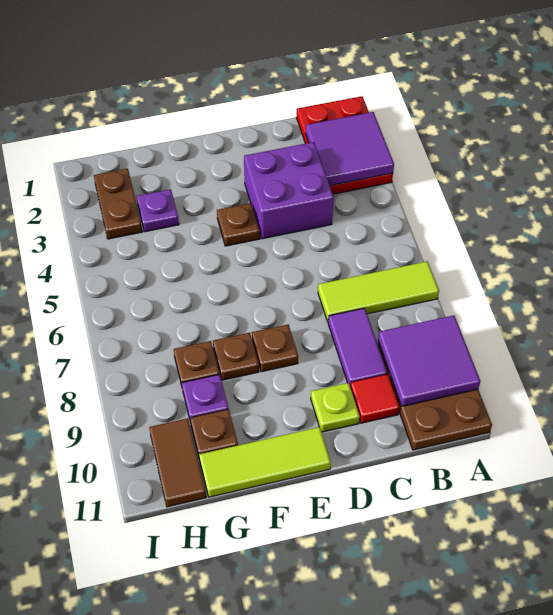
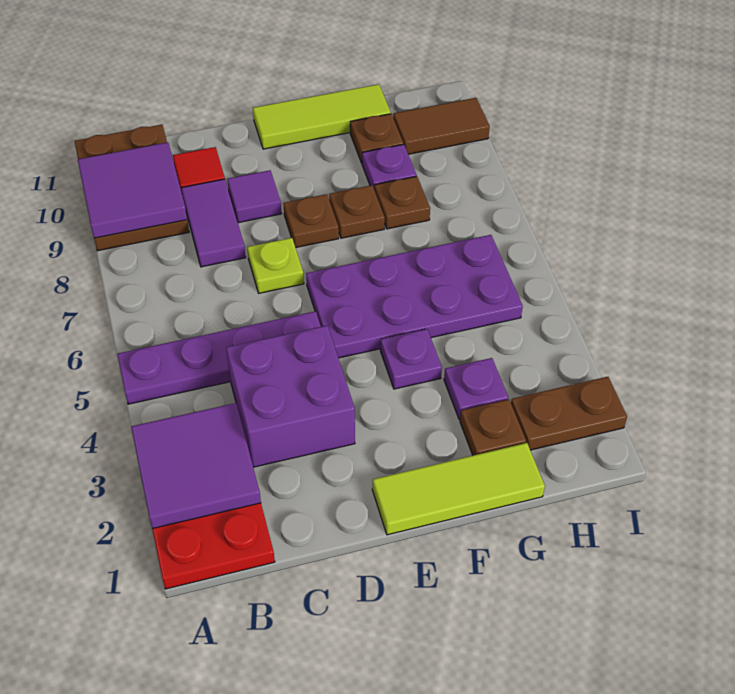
none -> purple 1x4 plate [117,311,321,404]
lime 1x3 tile [318,261,439,322] -> lime 1x3 tile moved to [372,443,545,535]
none -> purple 1x1 tile [227,170,282,223]
lime 1x1 plate [311,383,360,432] -> lime 1x1 plate moved to [247,238,304,293]
brown 1x1 plate [217,203,260,246] -> brown 1x1 plate moved to [460,399,526,455]
none -> purple 2x4 plate [306,235,523,358]
none -> purple 1x1 plate [380,329,442,389]
brown 1x2 plate [94,169,142,239] -> brown 1x2 plate turned to [511,377,627,450]
brown 1x2 tile [149,418,206,507] -> brown 1x2 tile turned to [393,98,490,154]

